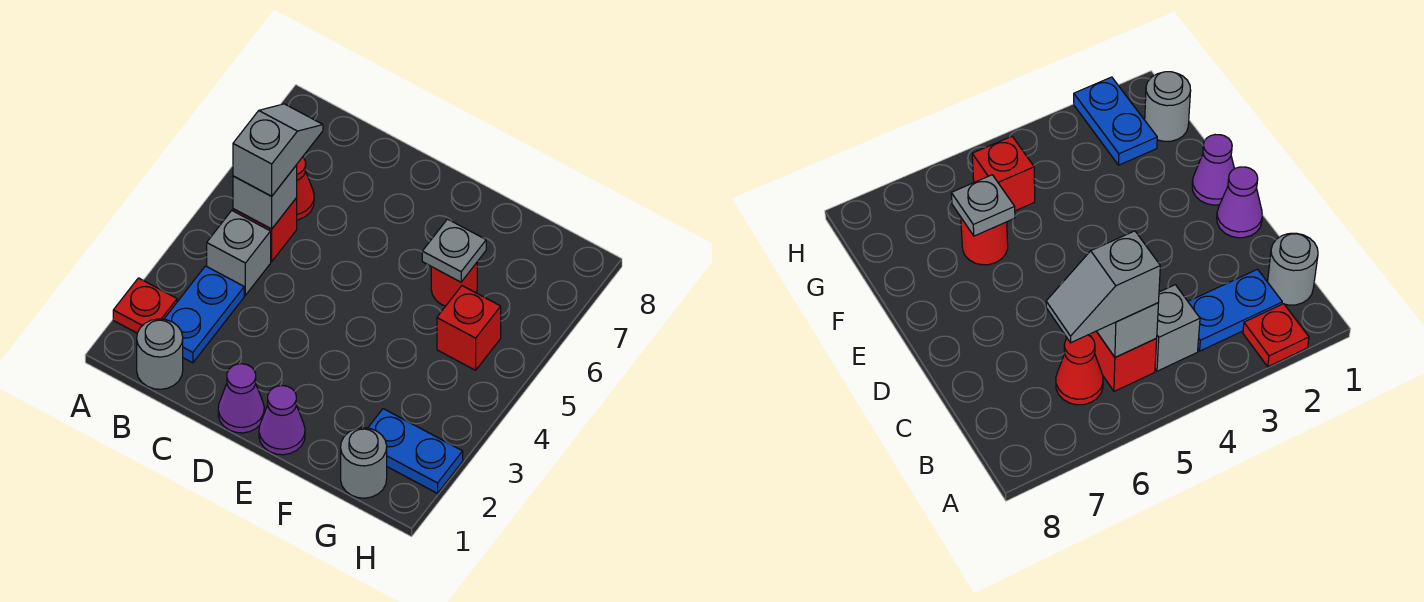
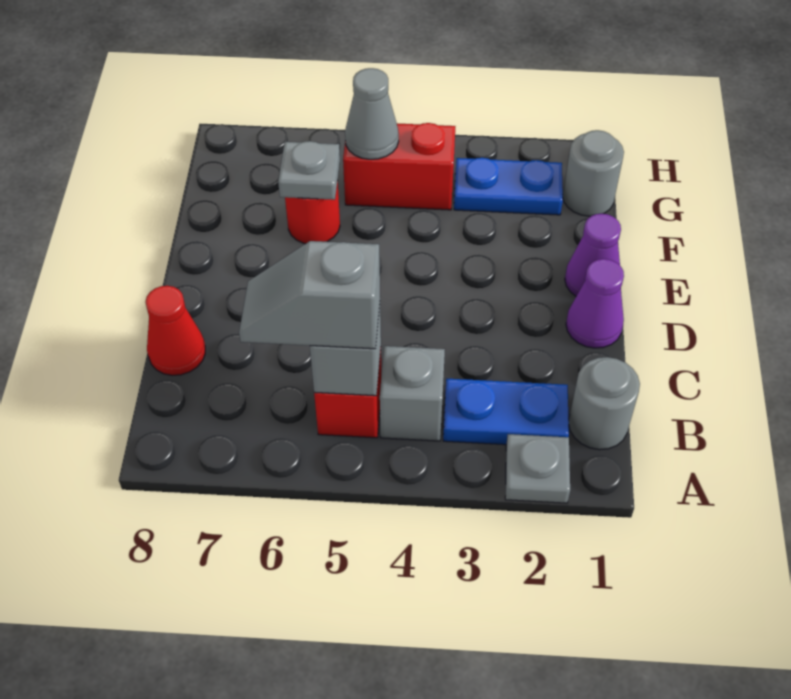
red 1x1 plate [113,278,177,333] -> grey 1x1 plate [505,434,570,503]
red 1x1 cone [296,157,314,220] -> red 1x1 cone moved to [145,286,205,375]
blue 1x2 plate [368,409,463,493] -> blue 1x2 plate turned to [454,158,563,215]
red 1x1 brick [437,286,501,370] -> red 1x2 brick [343,123,455,210]
none -> grey 1x1 cone [345,68,399,159]

